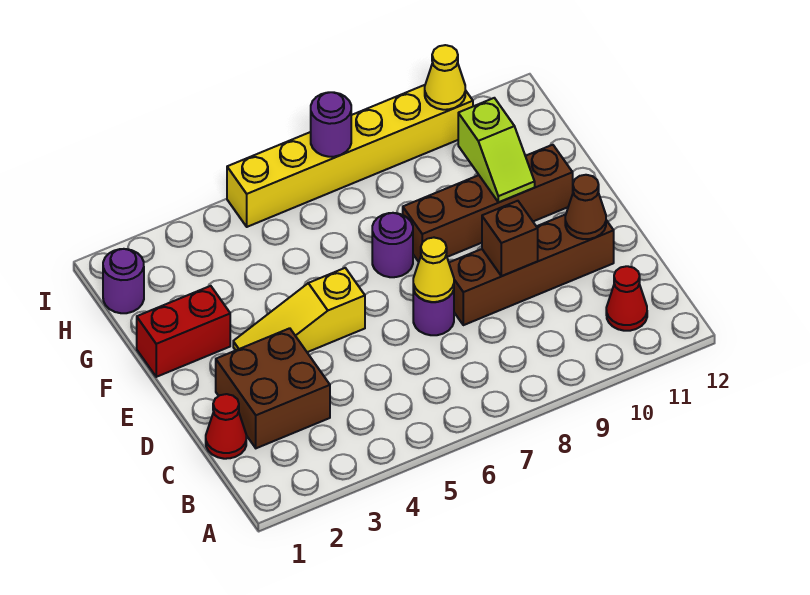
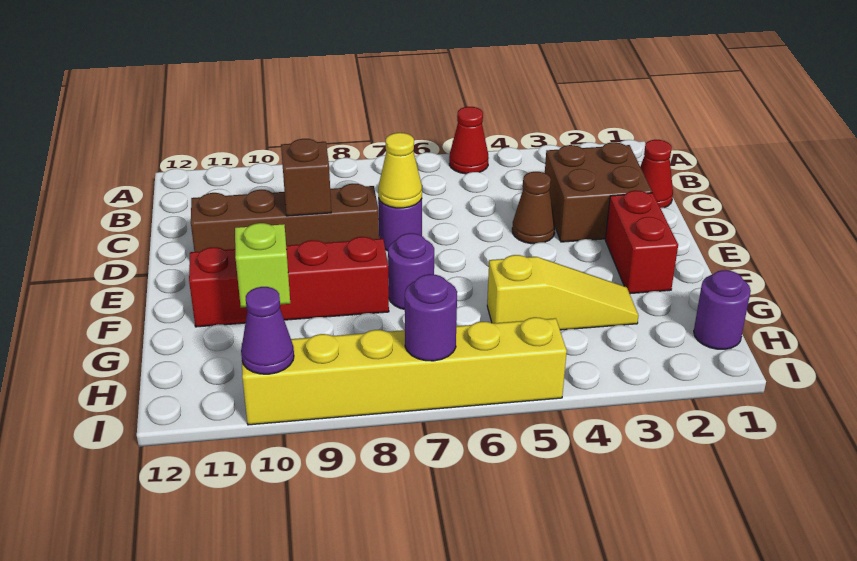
red 1x1 cone [606,266,647,331] -> red 1x1 cone moved to [449,107,489,174]
brown 1x1 cone [565,175,606,239] -> brown 1x1 cone moved to [512,172,555,244]
yellow 1x3 slope [233,268,365,352] -> yellow 1x3 slope moved to [487,255,639,330]
red 1x2 brick [137,286,230,377] -> red 1x2 brick turned to [605,190,678,294]
brown 1x4 brick [403,145,573,262] -> red 1x4 brick [189,237,389,327]
yellow 1x1 cone [425,45,465,110] -> purple 1x1 cone [241,287,294,374]

